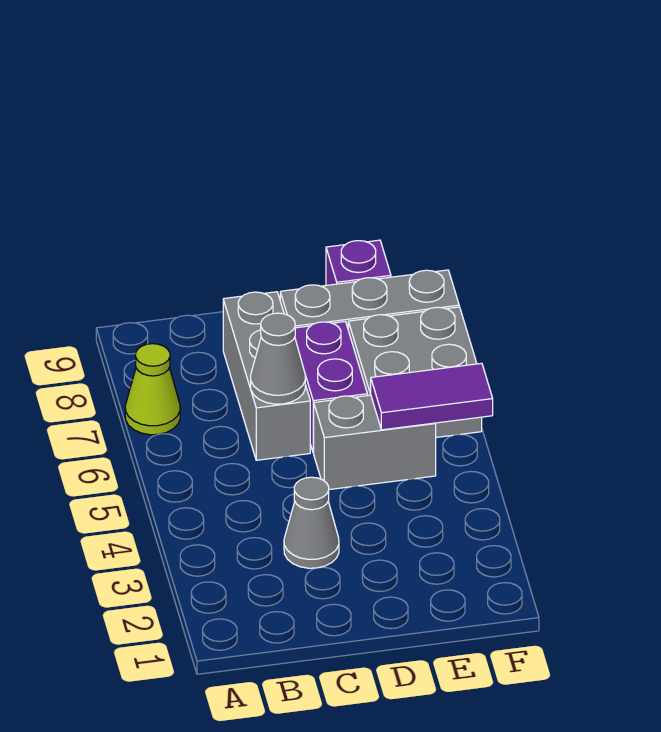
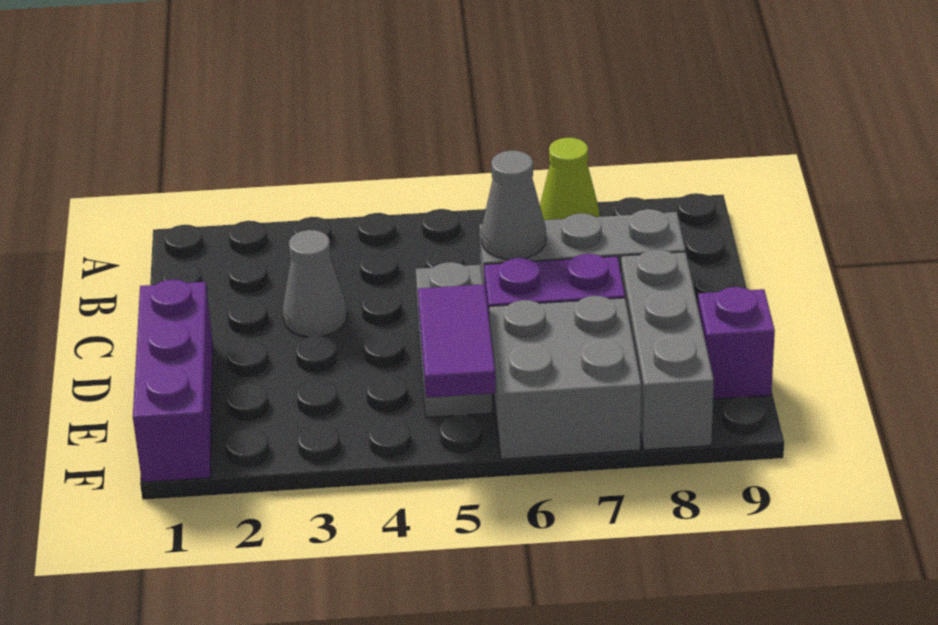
none -> purple 1x3 brick [133,279,213,482]

